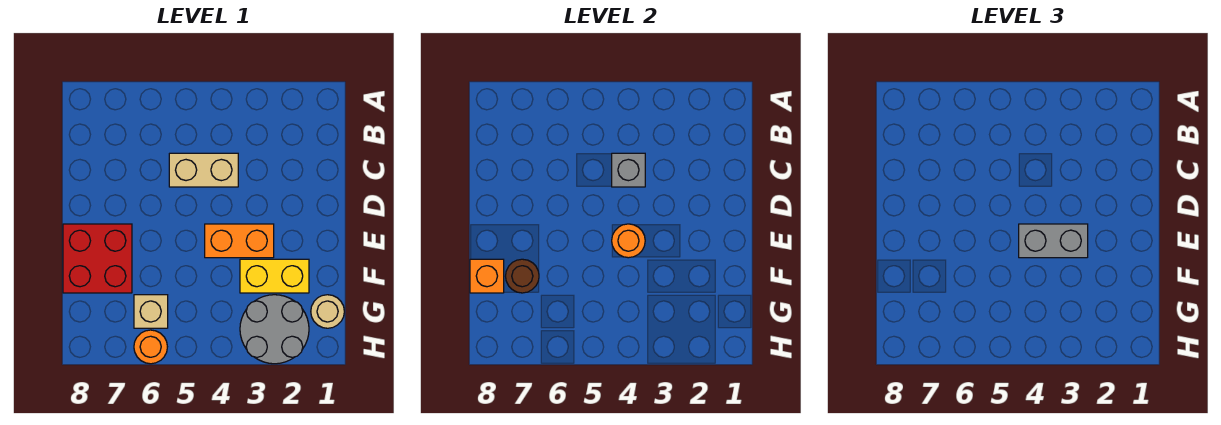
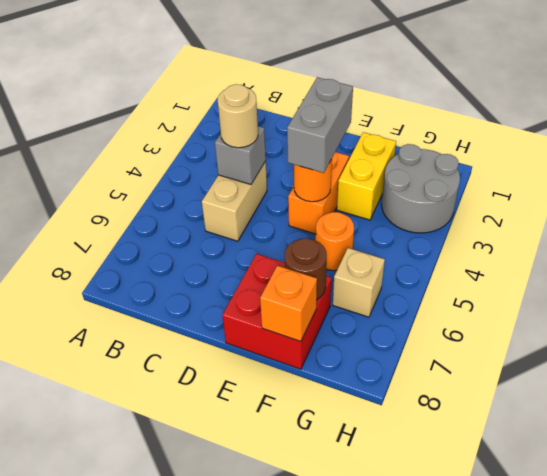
tan 1x1 round brick [311,295,344,328] -> tan 1x1 round brick moved to [218,84,258,148]
orange 1x1 round brick [134,330,167,364] -> orange 1x1 round brick moved to [316,212,354,271]

